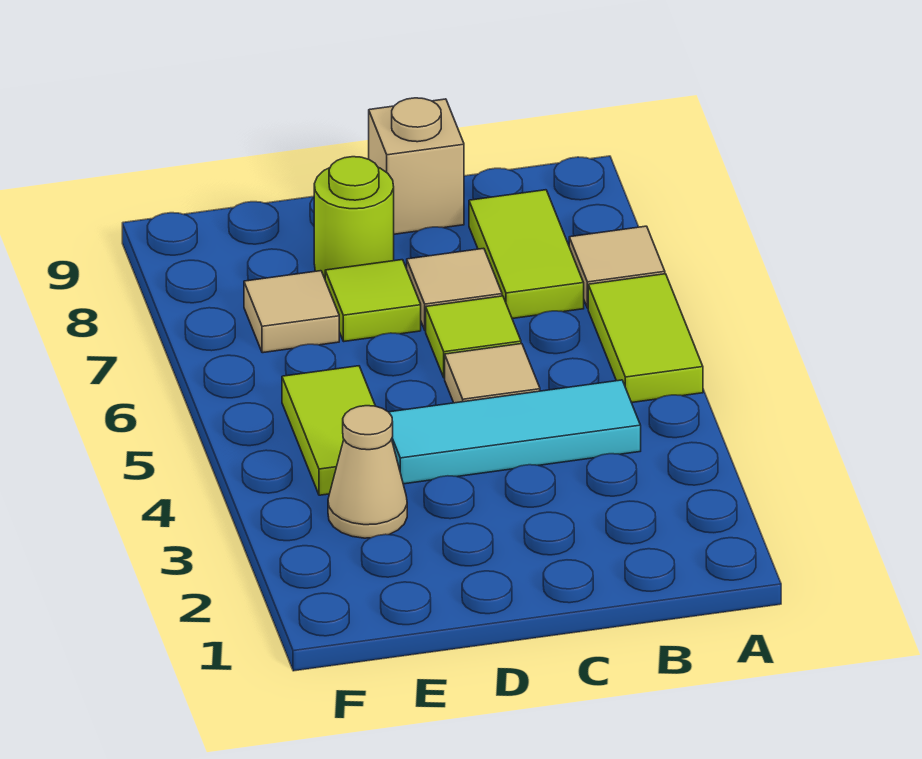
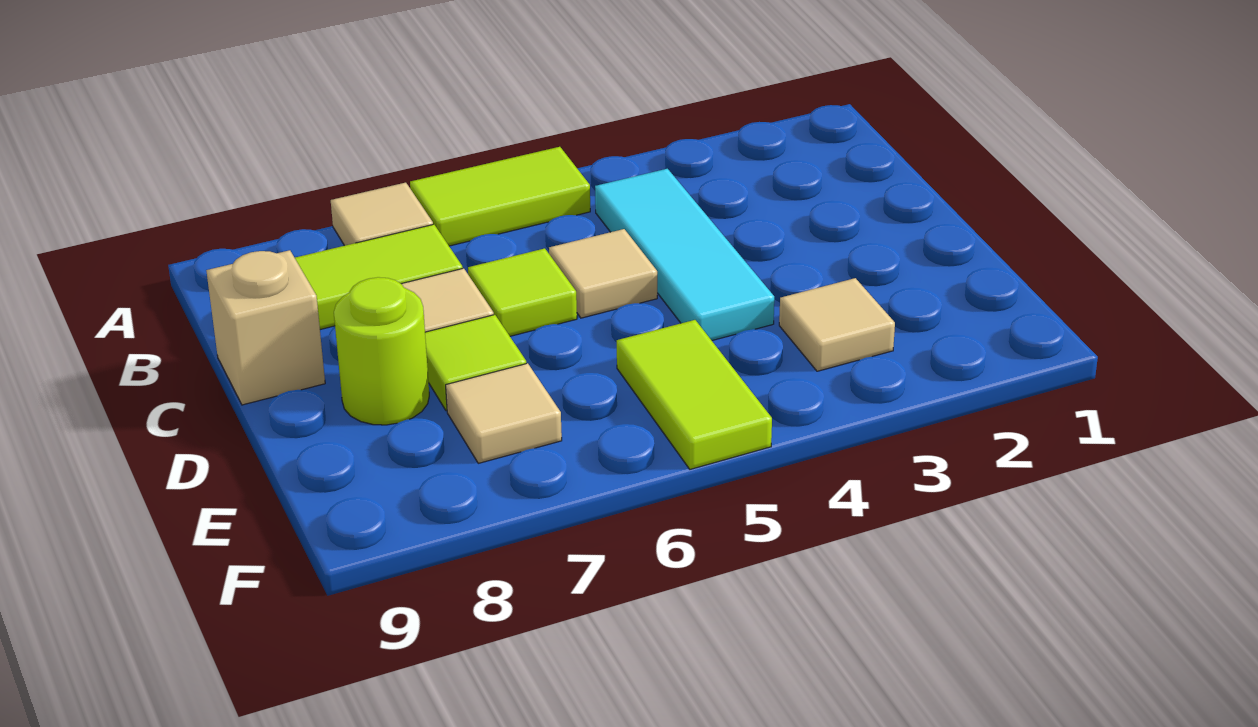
tan 1x1 cone [328,406,407,538] -> tan 1x1 tile [779,278,895,371]
lime 1x2 tile [282,366,375,495] -> lime 1x2 tile turned to [617,320,772,469]

